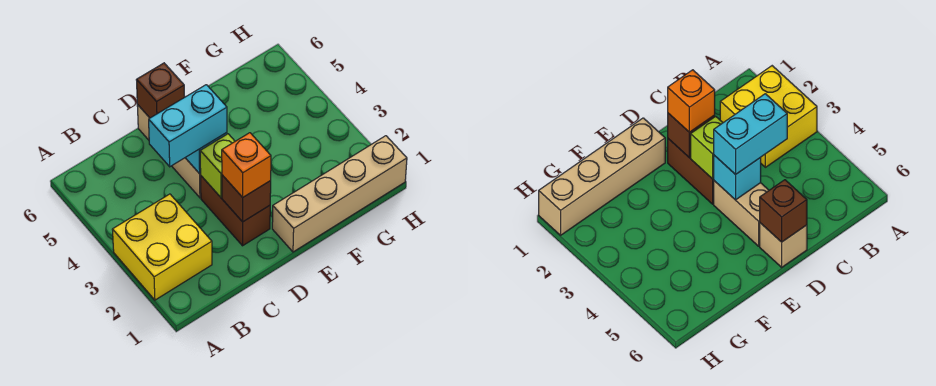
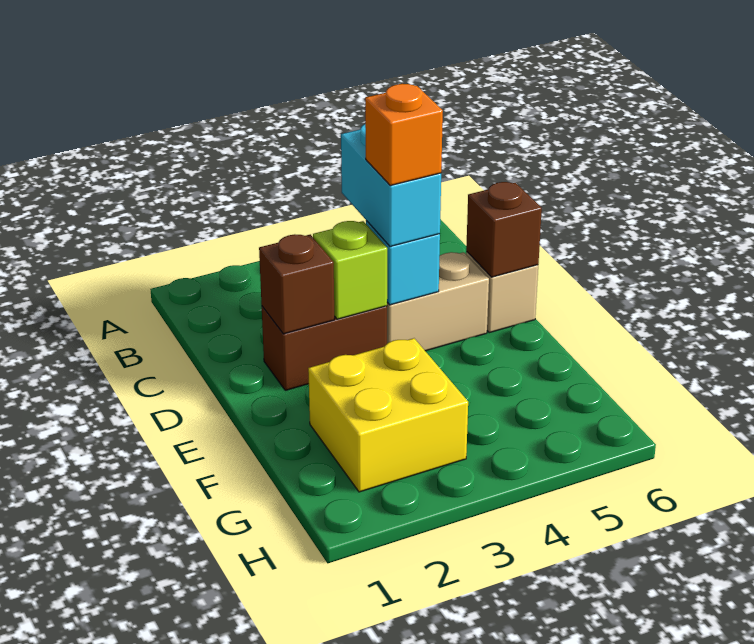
yellow 2x2 brick [112,194,212,300] -> yellow 2x2 brick moved to [308,338,468,492]
orange 1x1 brick [222,133,271,197] -> orange 1x1 brick moved to [365,84,443,186]
tan 1x4 brick [272,136,407,252] -> none

